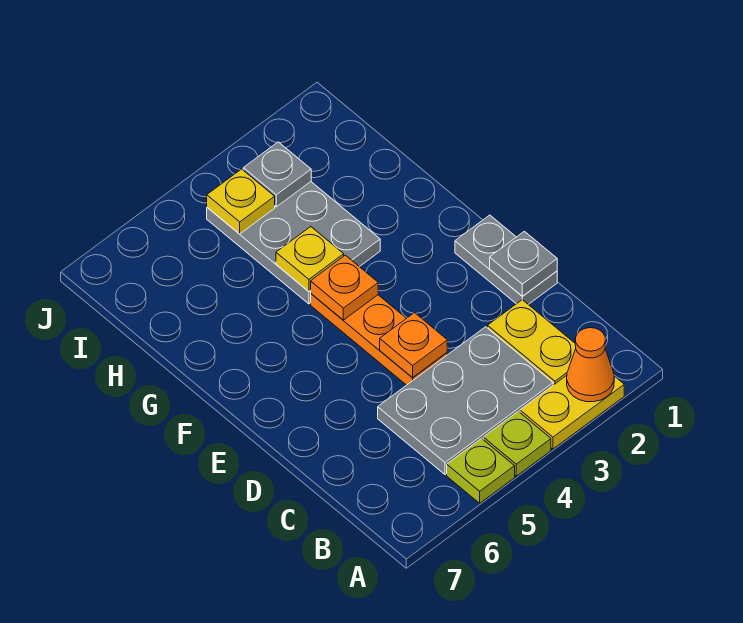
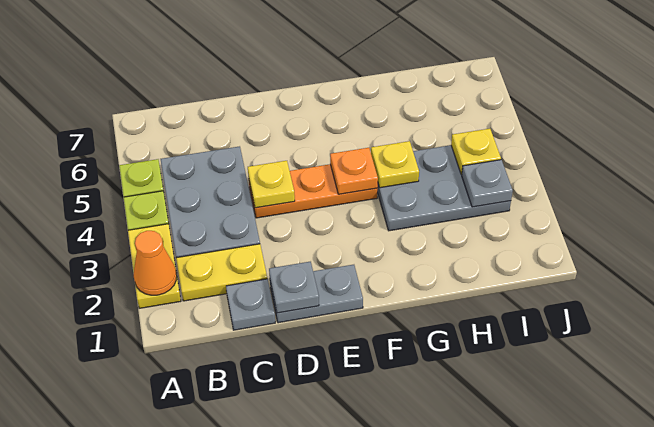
none -> grey 1x1 plate [226,279,275,330]
orange 1x1 plate [380,313,447,377] -> yellow 1x1 plate [248,161,295,208]

